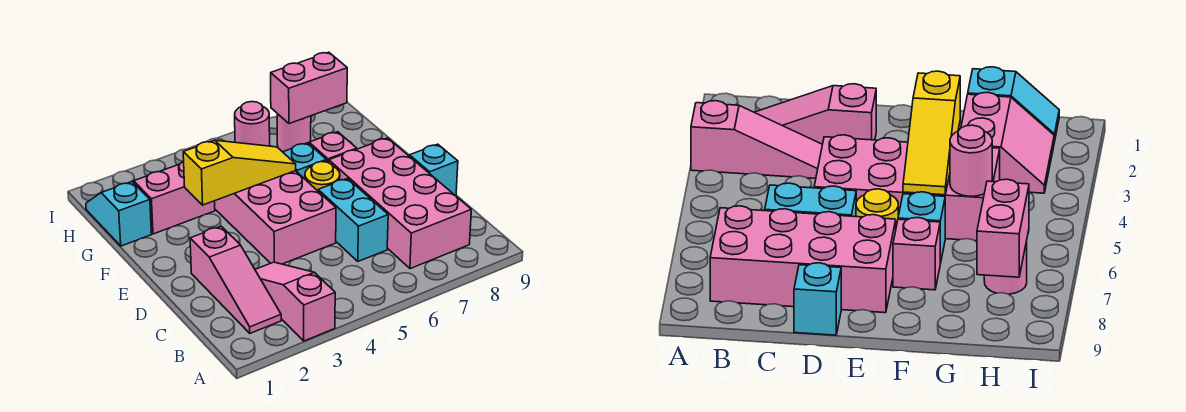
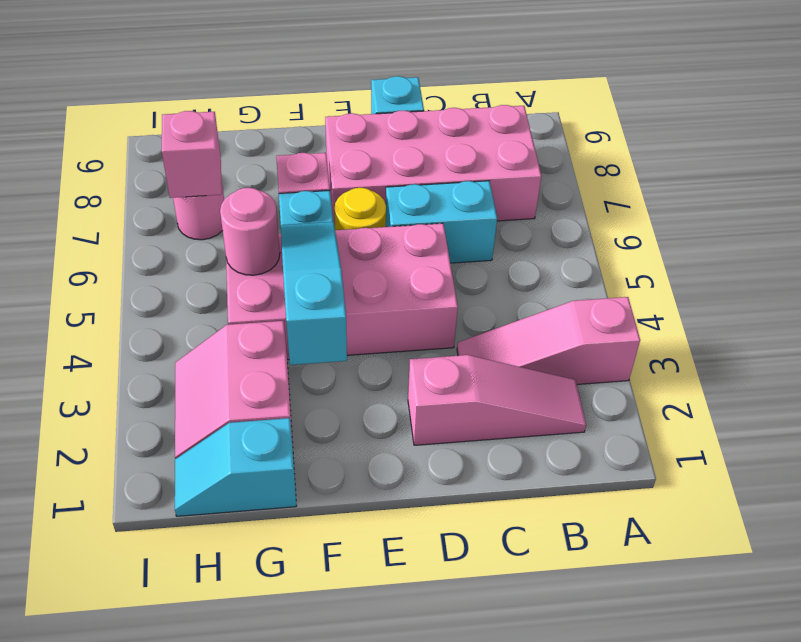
yellow 1x3 slope [183,140,296,205] -> cyan 1x3 slope [281,222,347,365]
pink 1x2 brick [271,52,347,124] -> pink 1x1 brick [162,111,222,198]

